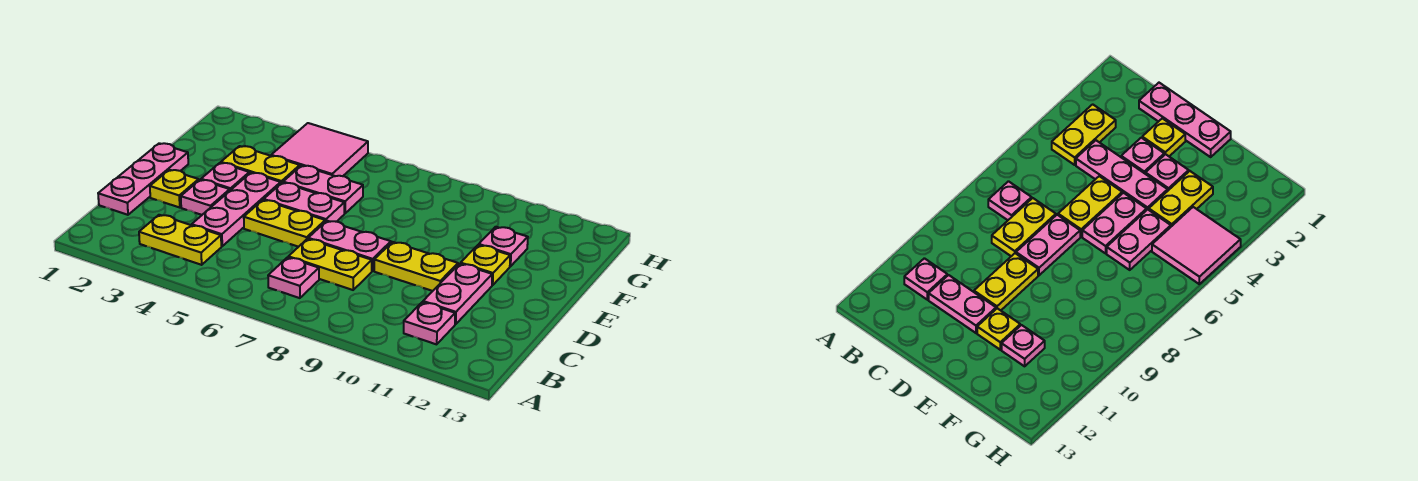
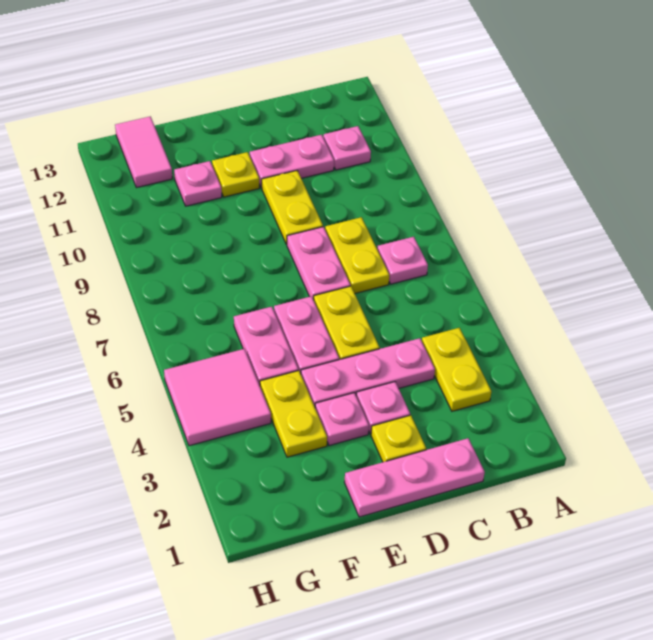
none -> pink 1x2 tile [115,116,172,188]

